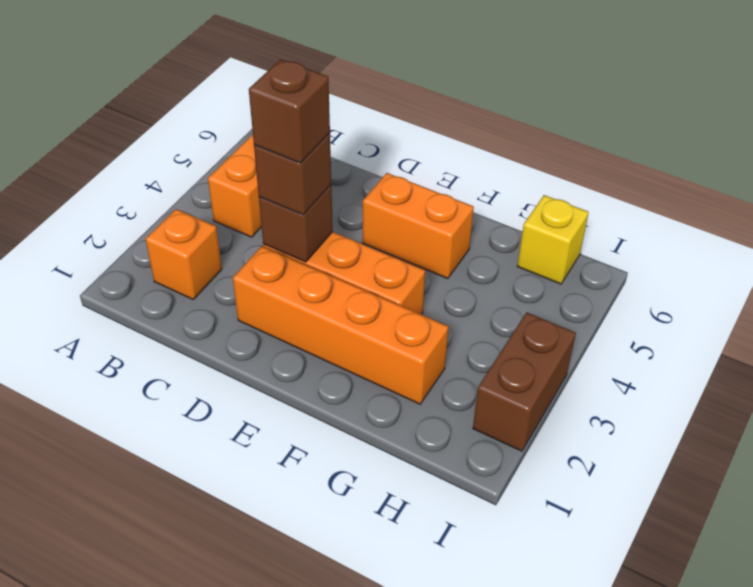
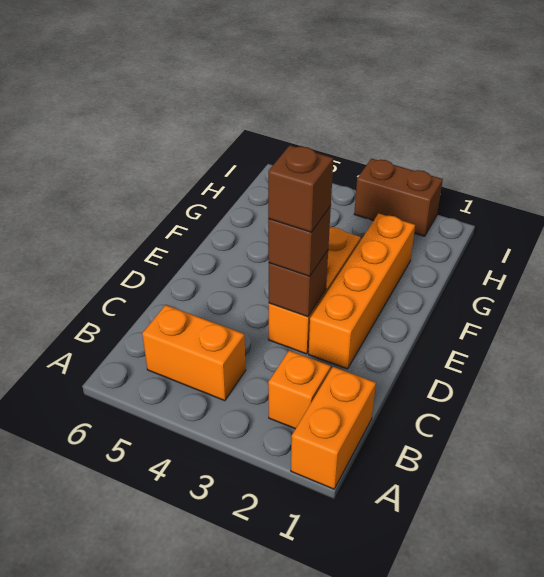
orange 1x2 brick [363,173,474,279] -> orange 1x2 brick moved to [291,367,376,489]
yellow 1x1 brick [517,195,589,284] -> none

